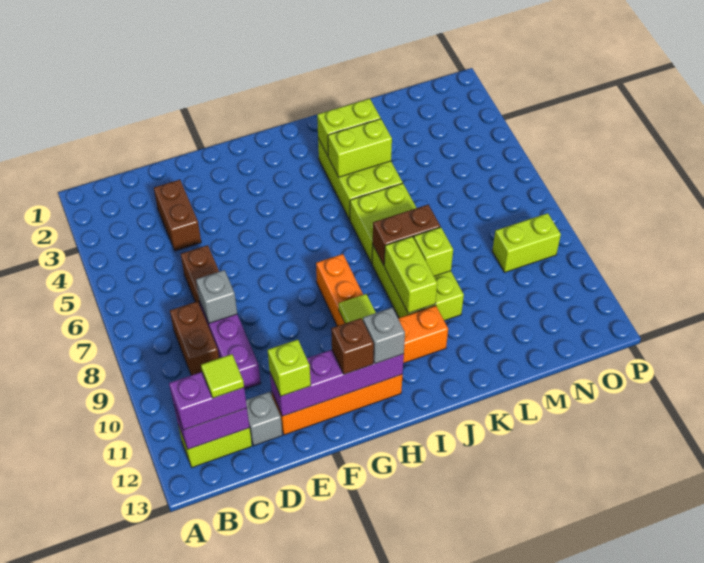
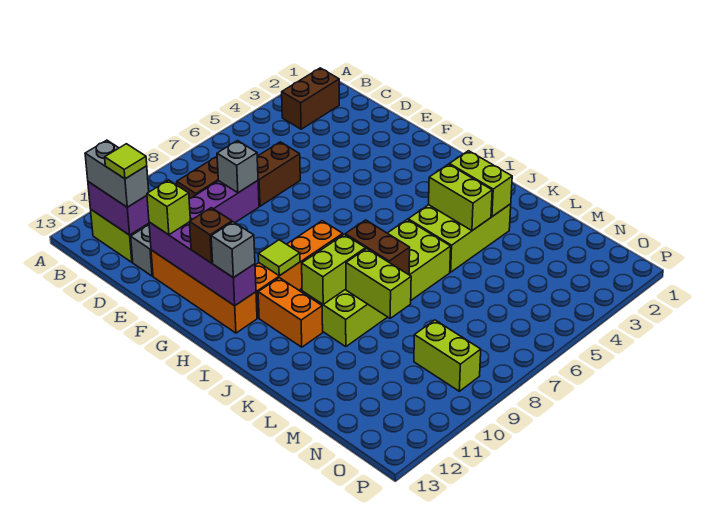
purple 1x2 brick [169,372,247,430] -> grey 1x2 brick [85,140,149,207]
brown 1x2 brick [154,180,201,251] -> brown 1x2 brick moved to [282,68,339,129]
lime 1x1 brick [414,227,453,276] -> lime 1x2 brick [346,249,411,318]

